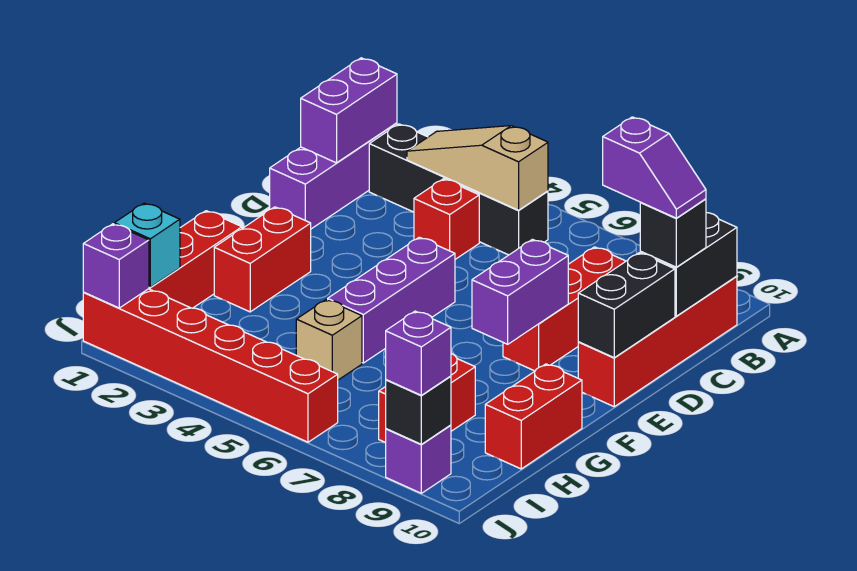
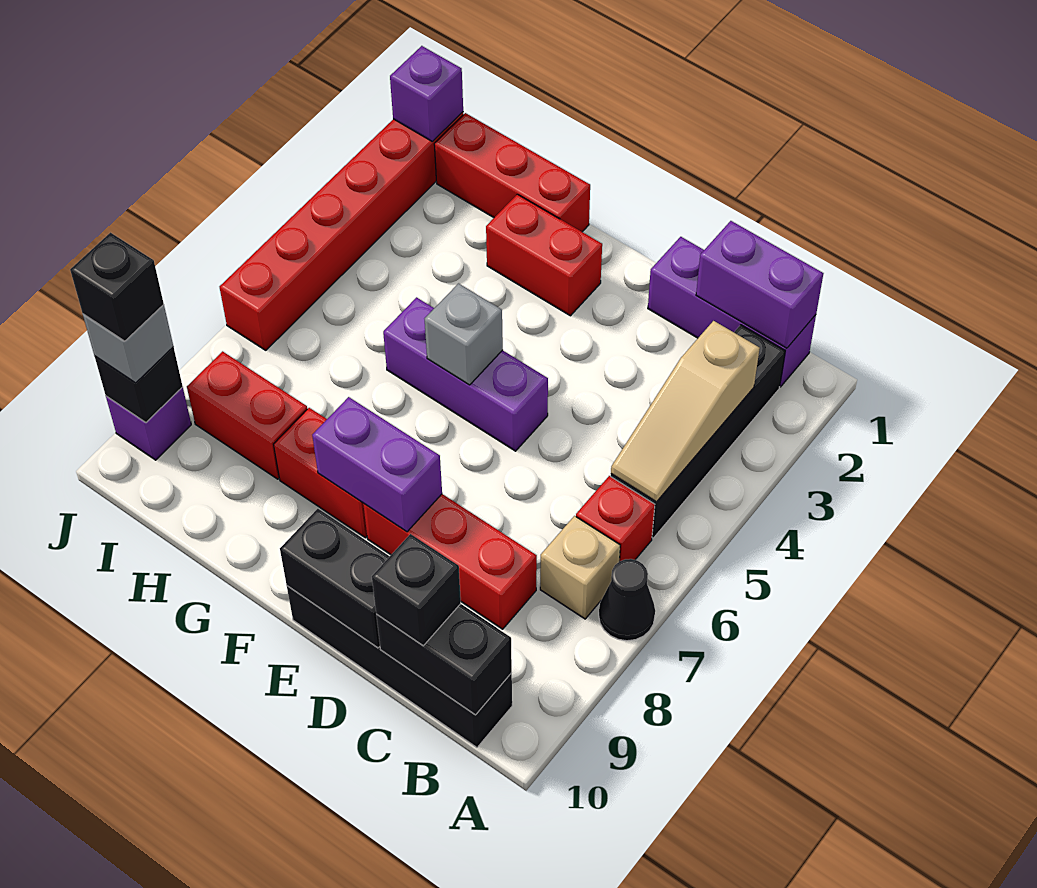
none -> black 1x1 cone [599,559,655,641]
tan 1x3 slope [407,126,548,210] -> tan 1x3 slope turned to [611,321,760,502]
red 1x4 brick [578,276,737,407] -> black 1x4 brick [287,586,512,747]
red 1x1 brick [414,179,479,259] -> red 1x1 brick moved to [576,476,655,561]
purple 1x2 slope [603,117,706,218] -> none
none -> grey 1x1 brick [425,283,503,385]
red 1x2 brick [485,364,582,469] -> red 1x2 brick moved to [274,408,367,538]
tan 1x1 brick [296,300,362,380] -> tan 1x1 brick moved to [540,516,620,619]
cyan 1x1 brick [114,203,180,287] -> none
purple 1x1 brick [386,311,451,395] -> grey 1x1 brick [83,305,173,383]
none -> black 1x1 brick [70,233,164,341]

